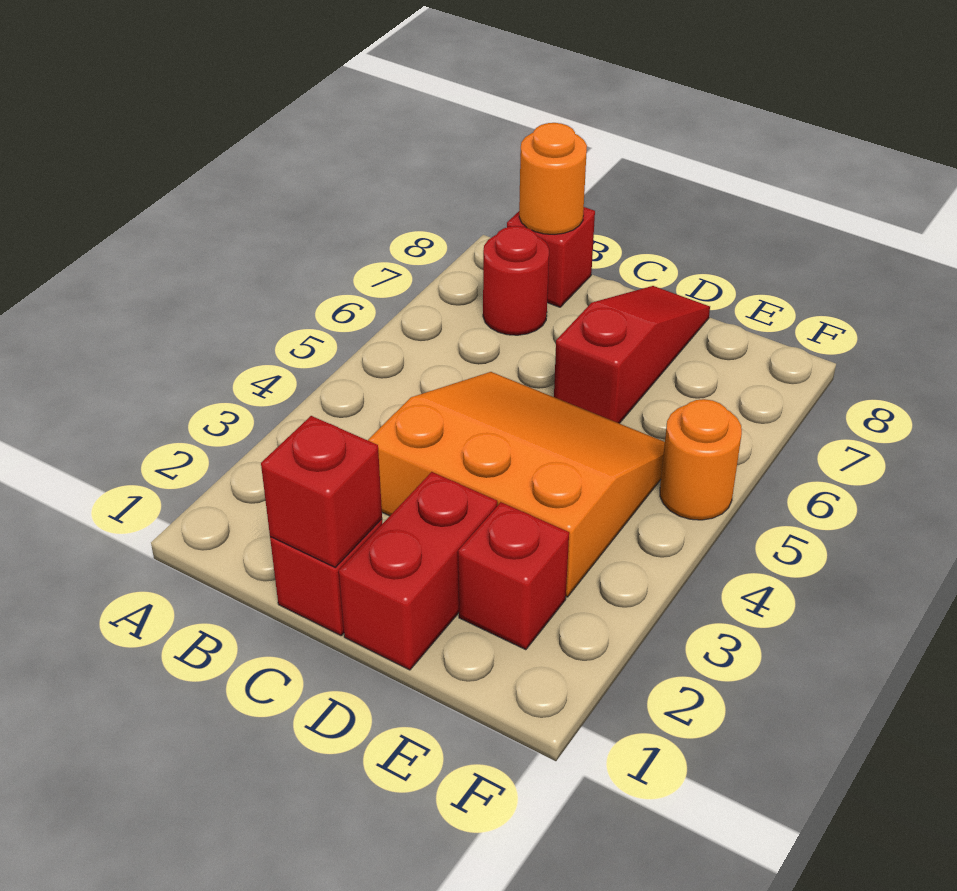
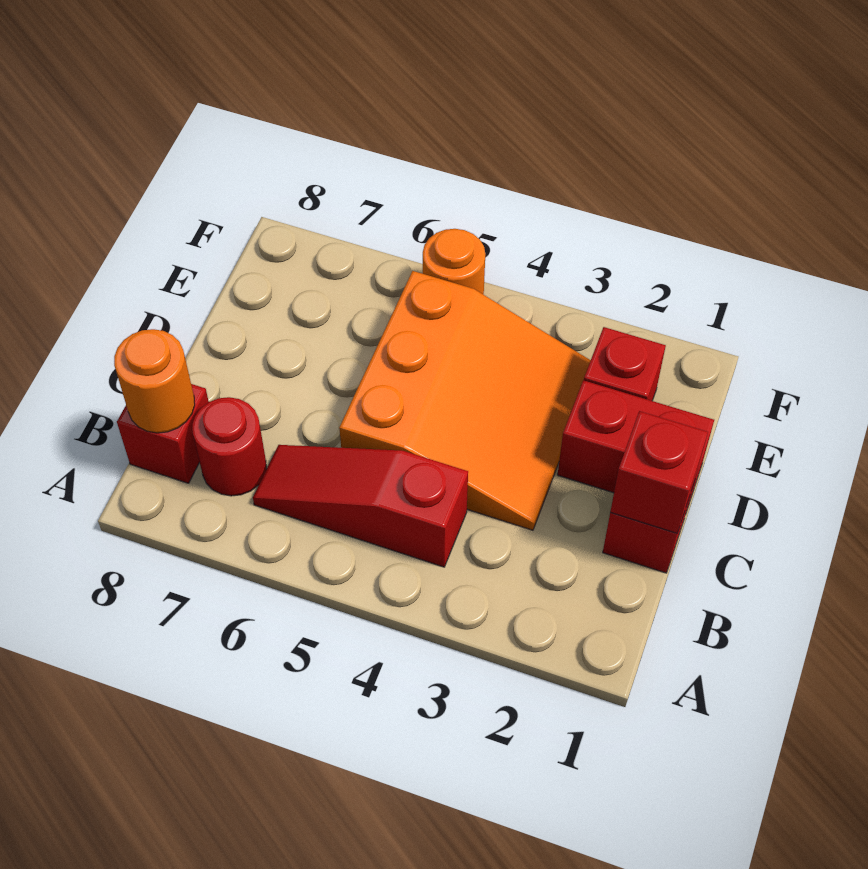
orange 3x3 slope [368,372,665,597] -> orange 3x3 slope turned to [339,271,591,530]
red 1x3 slope [554,286,710,423] -> red 1x3 slope moved to [253,445,468,567]

